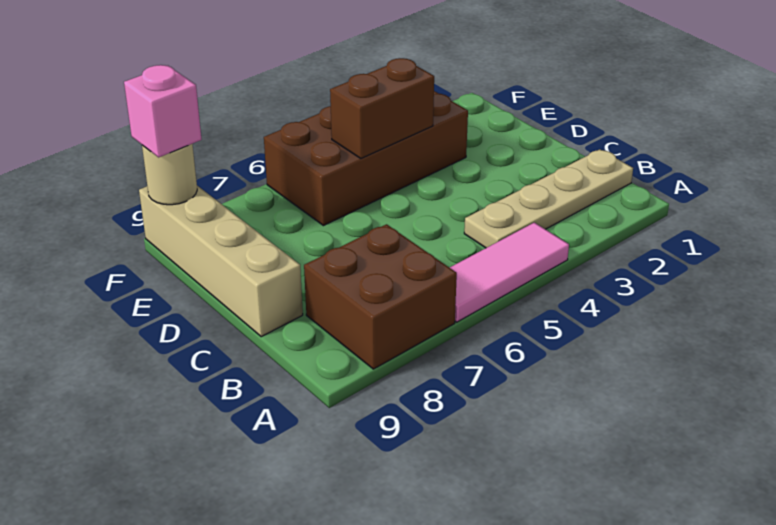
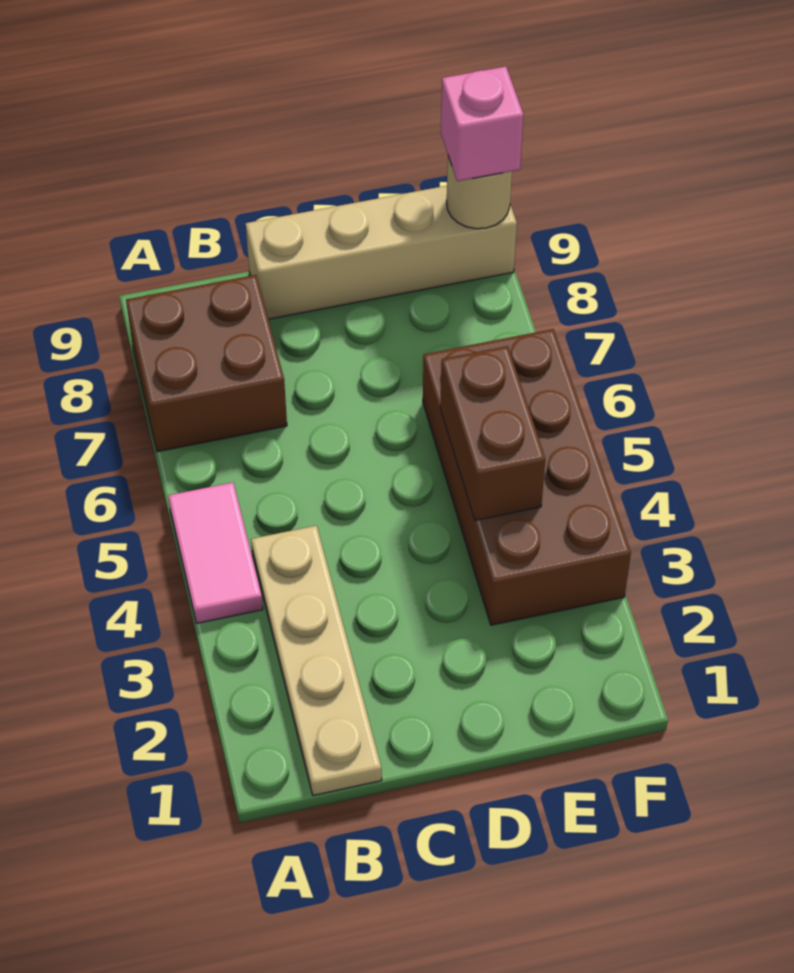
pink 1x3 tile [450,223,569,322] -> pink 1x2 tile [168,482,263,623]

